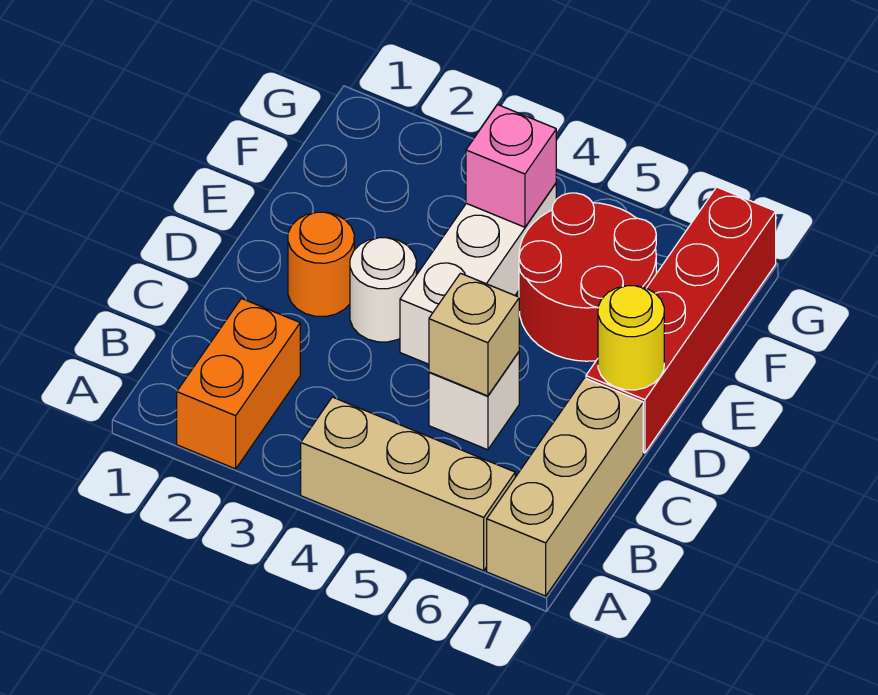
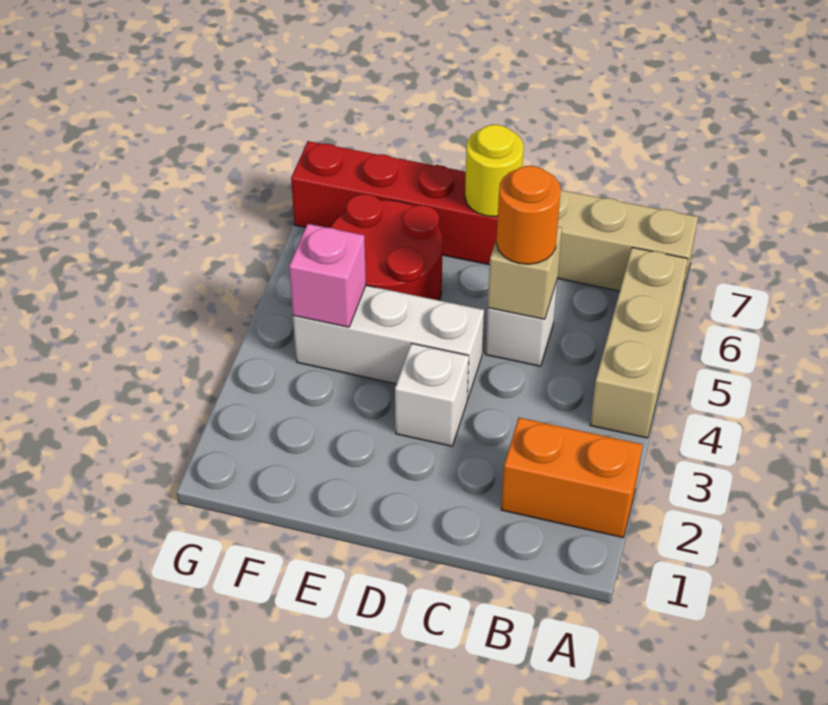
orange 1x1 round brick [288,212,354,317] -> orange 1x1 round brick moved to [496,166,561,264]
white 1x1 round brick [350,238,416,342] -> white 1x1 brick [395,343,469,446]

